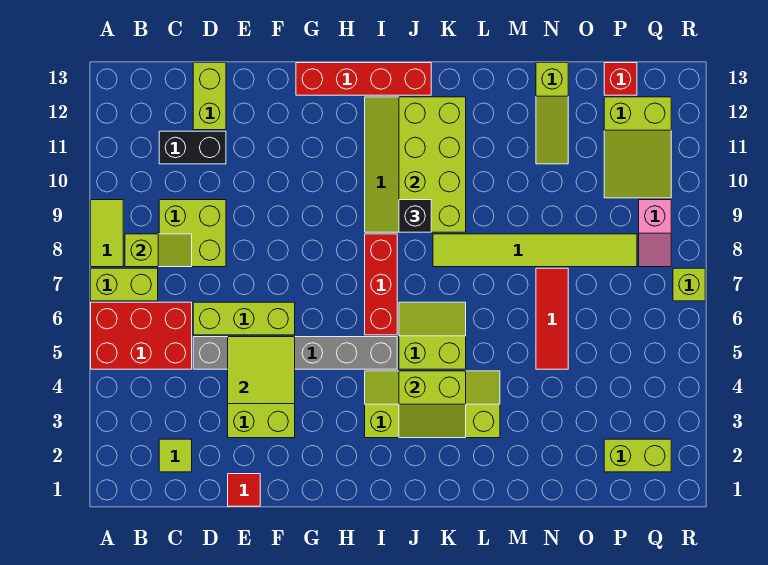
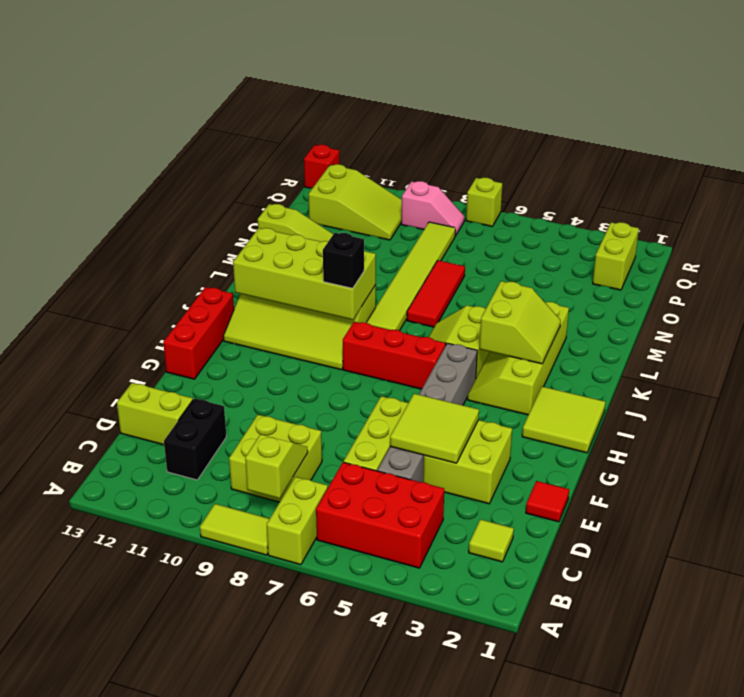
red 2x3 brick [91,302,192,369] -> red 2x3 brick turned to [316,462,444,568]
red 1x4 brick [296,63,431,95] -> red 1x3 brick [163,287,234,379]
none -> lime 2x2 tile [522,387,605,453]
red 1x3 tile [536,268,568,369] -> red 1x3 tile turned to [407,260,465,327]
red 1x1 brick [604,63,637,95] -> red 1x1 brick moved to [304,145,340,188]

